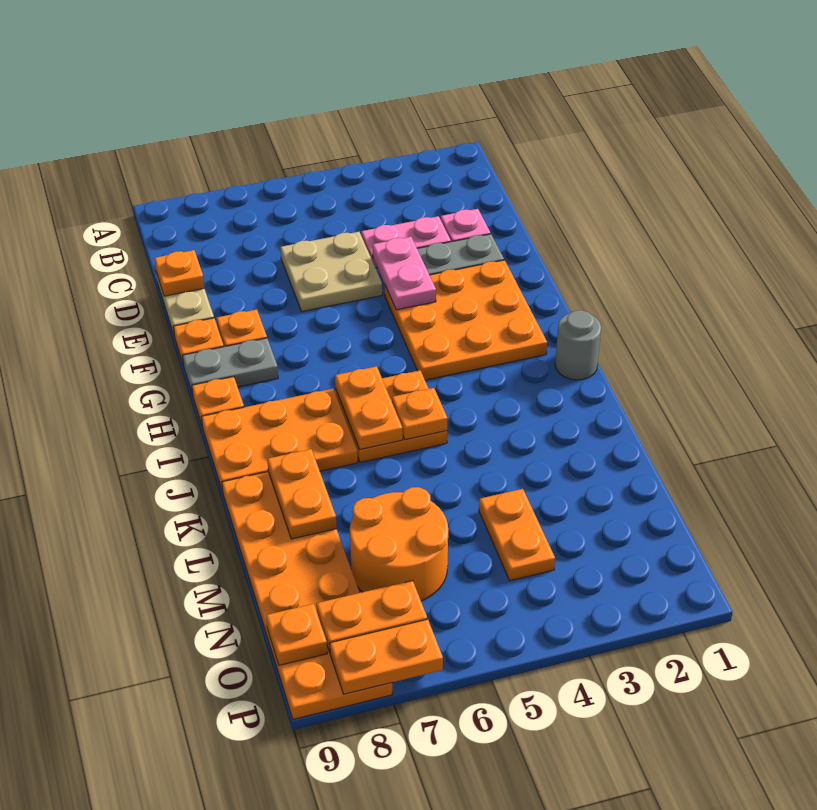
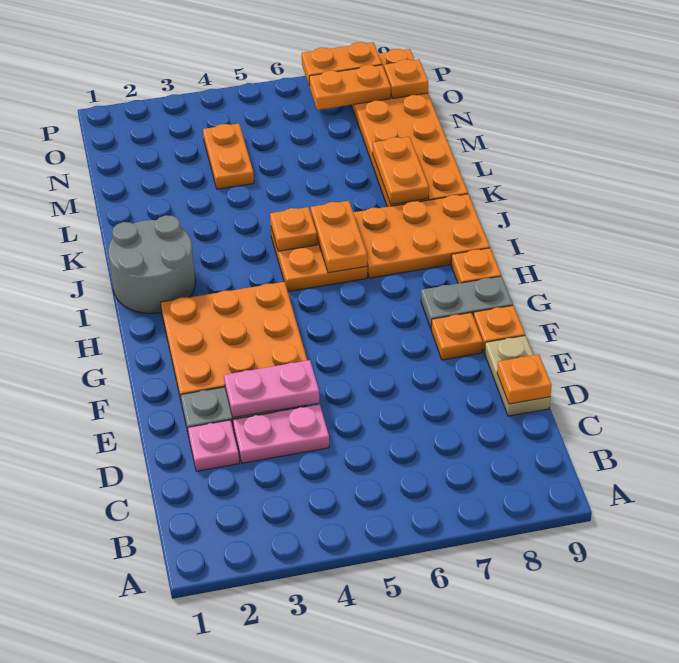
tan 2x2 plate [280,232,382,312] -> none
pink 1x2 plate [373,237,436,310] -> pink 1x2 plate turned to [224,360,319,417]
grey 1x1 round brick [555,310,601,380] -> grey 2x2 round brick [108,215,195,313]
orange 2x2 round brick [350,487,448,601] -> none

